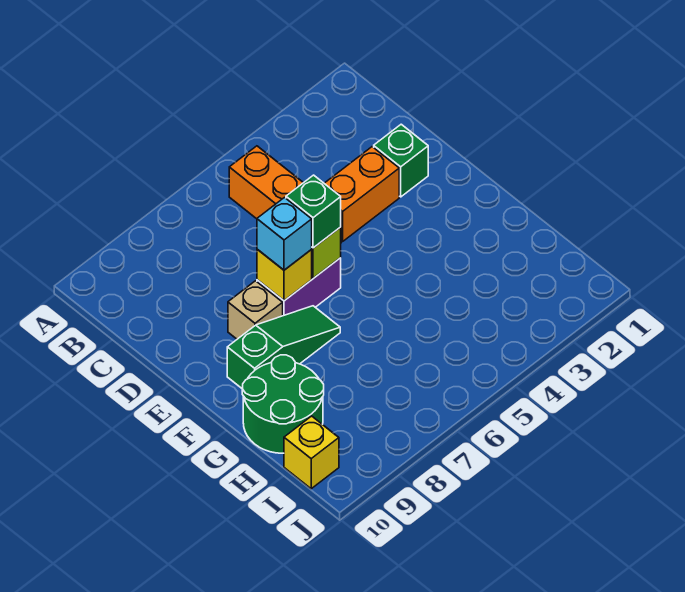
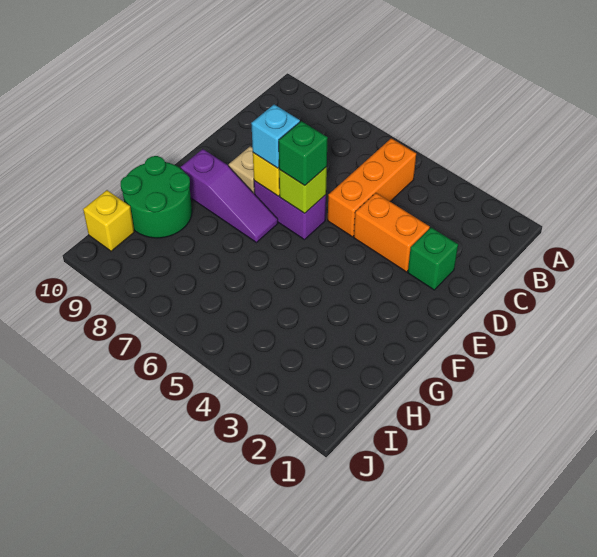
green 1x3 slope [227,306,340,388] -> purple 1x3 slope [181,149,278,243]

